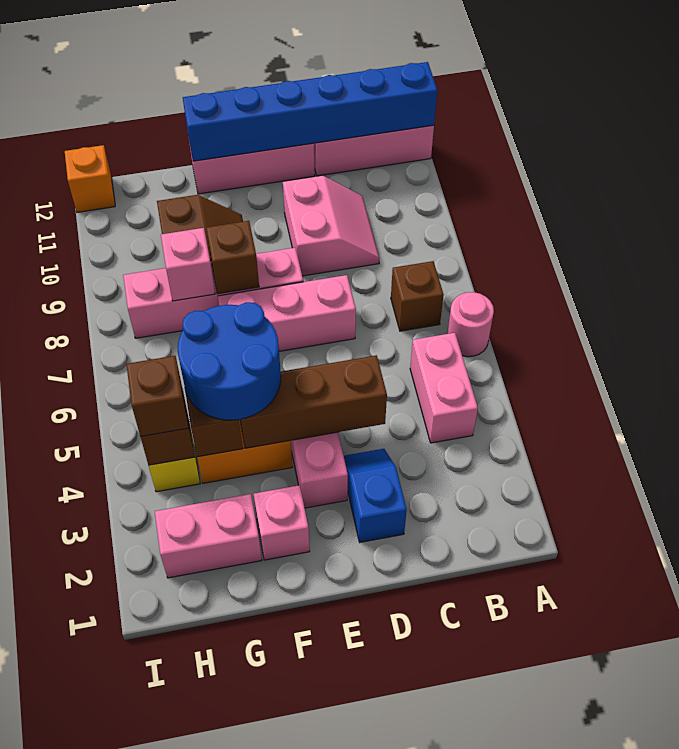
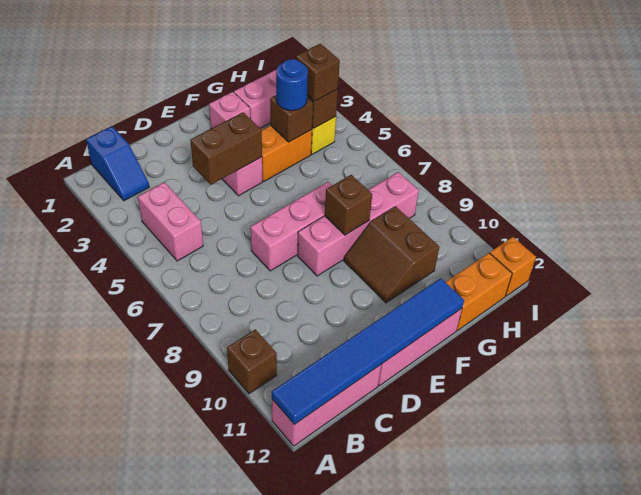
pink 1x1 round brick [447,292,494,357] -> none
blue 1x6 brick [183,62,437,161] -> blue 1x6 tile [272,278,464,425]
brown 1x1 brick [391,261,444,331] -> brown 1x1 brick moved to [227,329,277,394]
pink 2x2 slope [283,176,379,276] -> none
blue 1x2 slope [344,449,407,542] -> blue 1x2 slope moved to [86,126,149,201]
brown 1x3 brick [240,355,387,448] -> brown 1x2 brick [190,112,262,185]
blue 2x2 round brick [178,302,281,420] -> blue 1x1 round brick [276,59,308,111]
pink 1x1 brick [161,228,215,301] -> none
none -> orange 1x2 brick [446,253,512,331]

